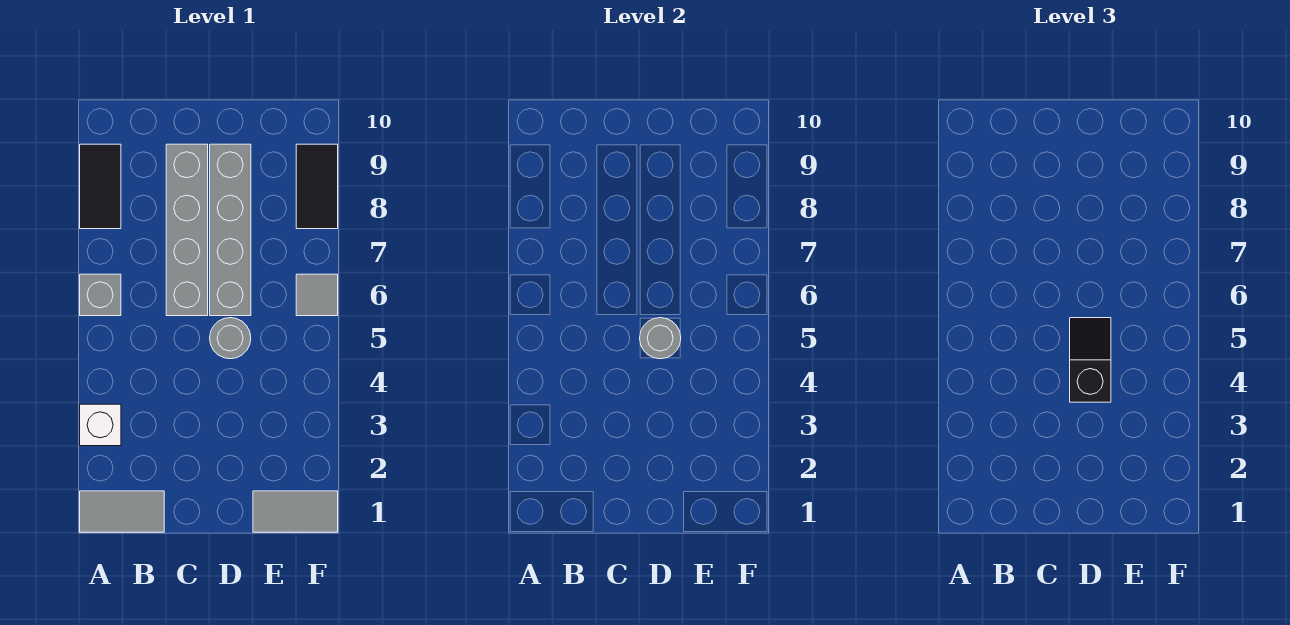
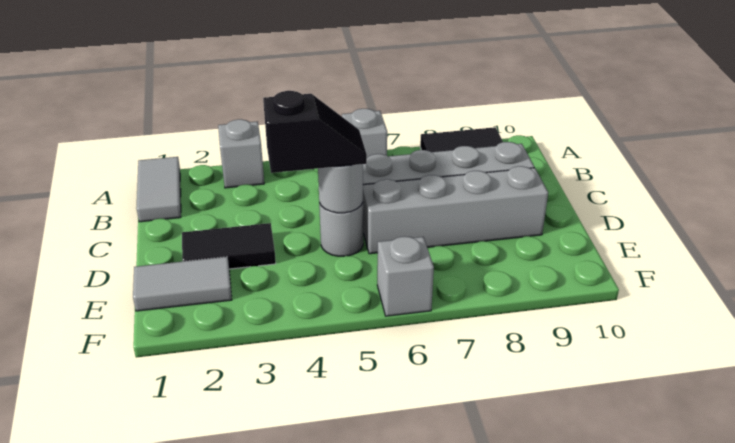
white 1x1 brick [80,404,121,446] -> grey 1x1 brick [218,119,264,188]
grey 1x2 tile [253,491,338,532] -> grey 1x2 tile turned to [133,257,232,311]
grey 1x1 tile [296,274,338,316] -> grey 1x1 brick [377,237,434,316]
black 1x2 tile [296,144,338,229] -> black 1x2 tile moved to [182,223,276,269]

